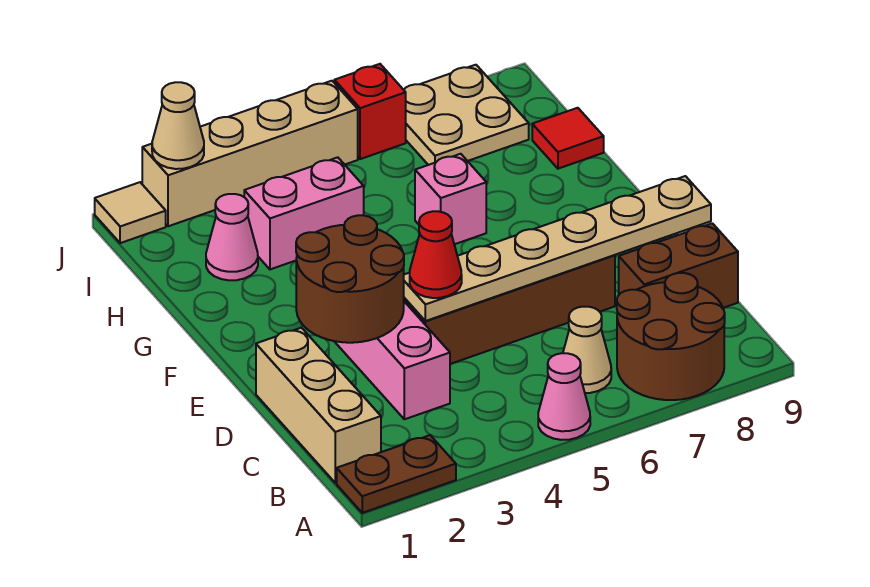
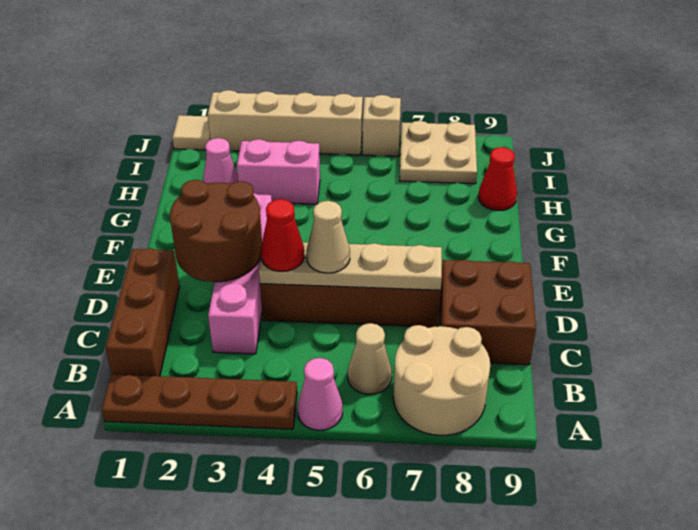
brown 1x2 plate [337,435,456,513] -> brown 1x4 plate [102,374,297,429]
brown 2x2 round brick [617,273,725,400] -> tan 2x2 round brick [393,325,490,435]
tan 1x3 brick [256,328,381,483] -> brown 1x3 brick [106,248,180,376]
brown 1x2 brick [619,223,738,308] -> brown 2x2 brick [440,260,536,365]
tan 1x6 plate [404,176,711,321] -> tan 1x4 plate [259,242,442,290]
pink 1x1 brick [415,154,486,244] -> none
red 1x1 tile [532,108,604,169] -> red 1x1 cone [478,147,517,211]
tan 1x1 cone [152,82,204,169] -> tan 1x1 cone moved to [306,201,350,273]
red 1x1 brick [334,64,406,159] -> tan 1x1 brick [362,95,401,156]

